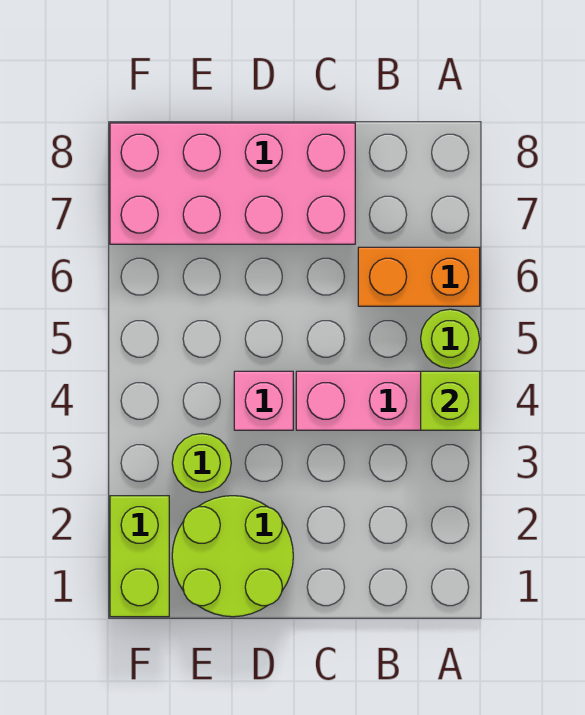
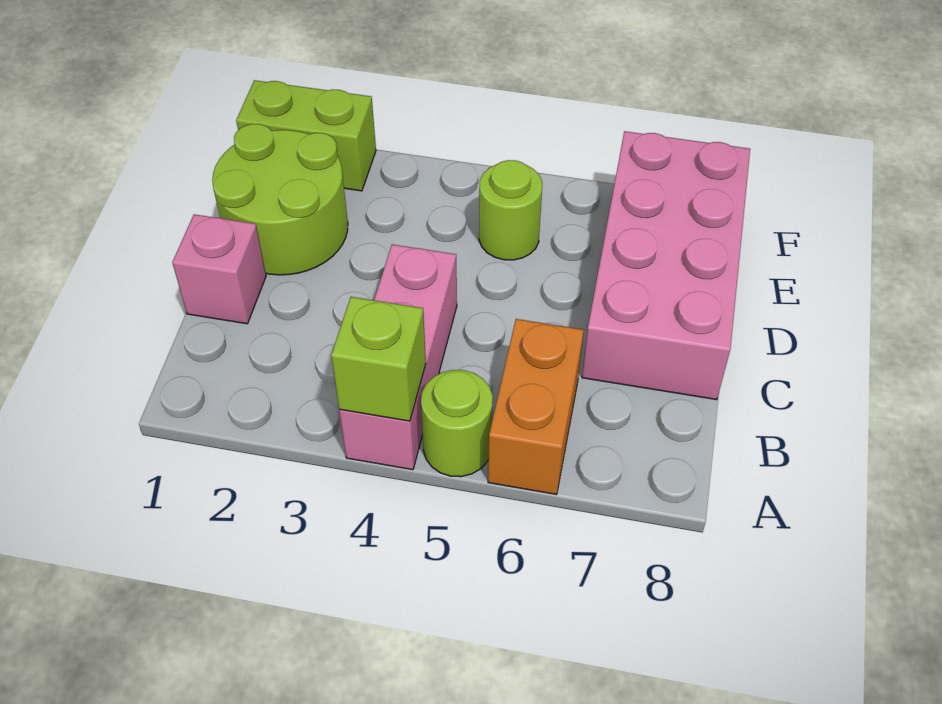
pink 1x1 brick [234,371,293,430] -> pink 1x1 brick moved to [172,214,266,324]
lime 1x1 round brick [172,434,231,493] -> lime 1x1 round brick moved to [479,160,542,260]

